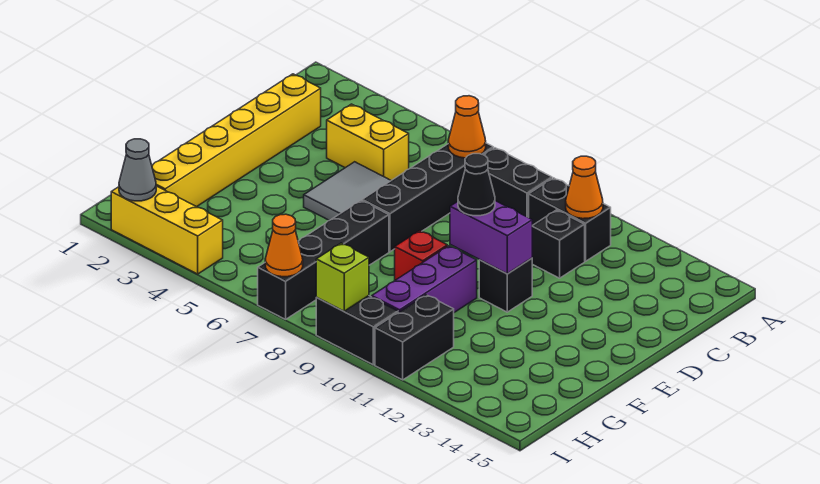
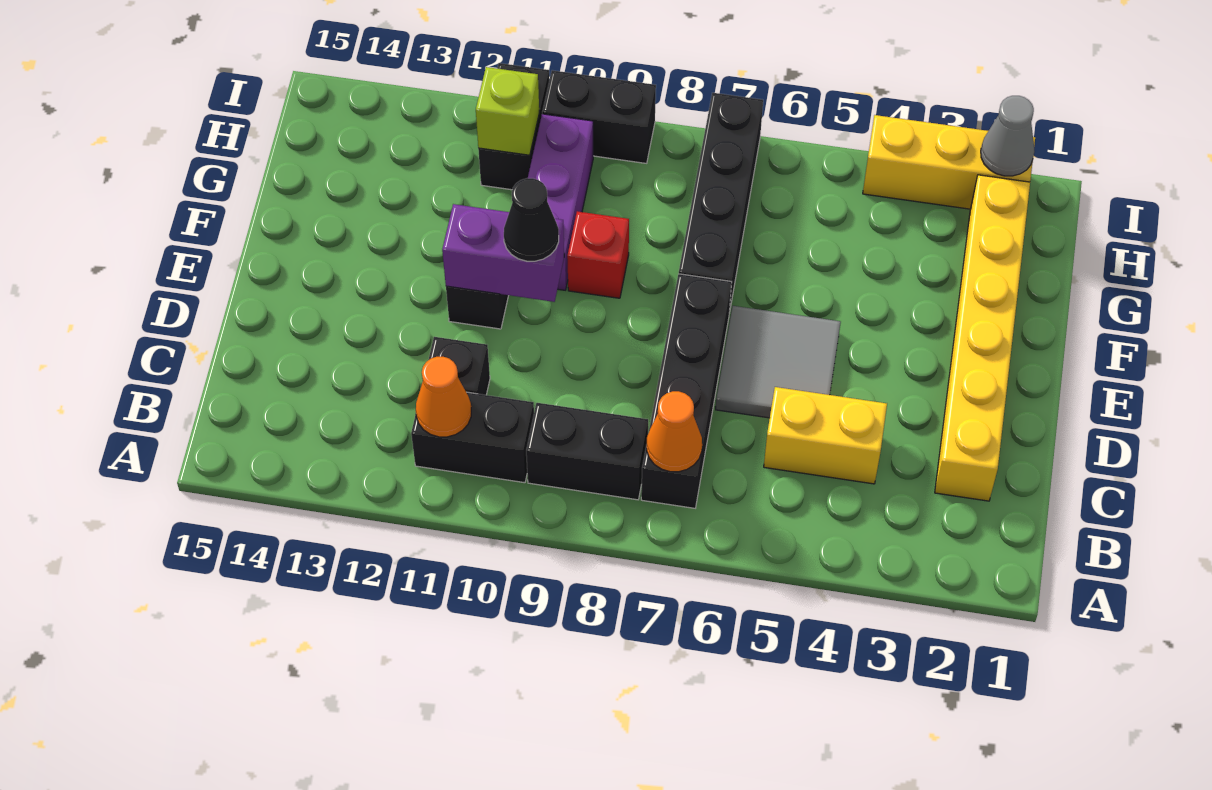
orange 1x1 cone [265,214,303,277] -> none
lime 1x1 brick [316,243,369,311] -> lime 1x1 brick moved to [476,67,539,155]

